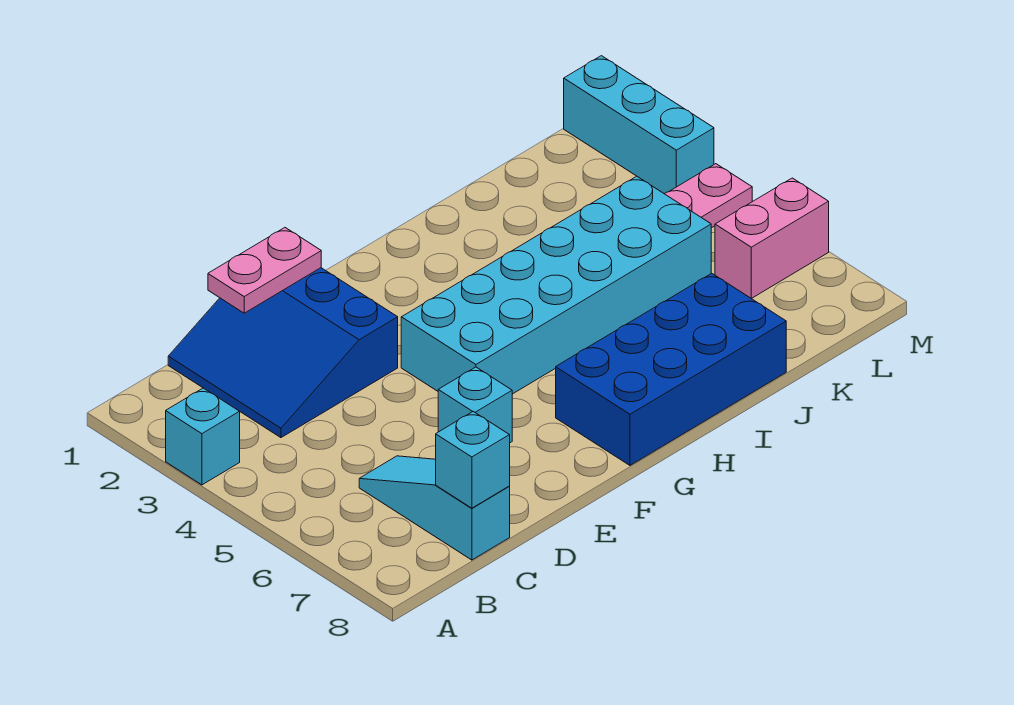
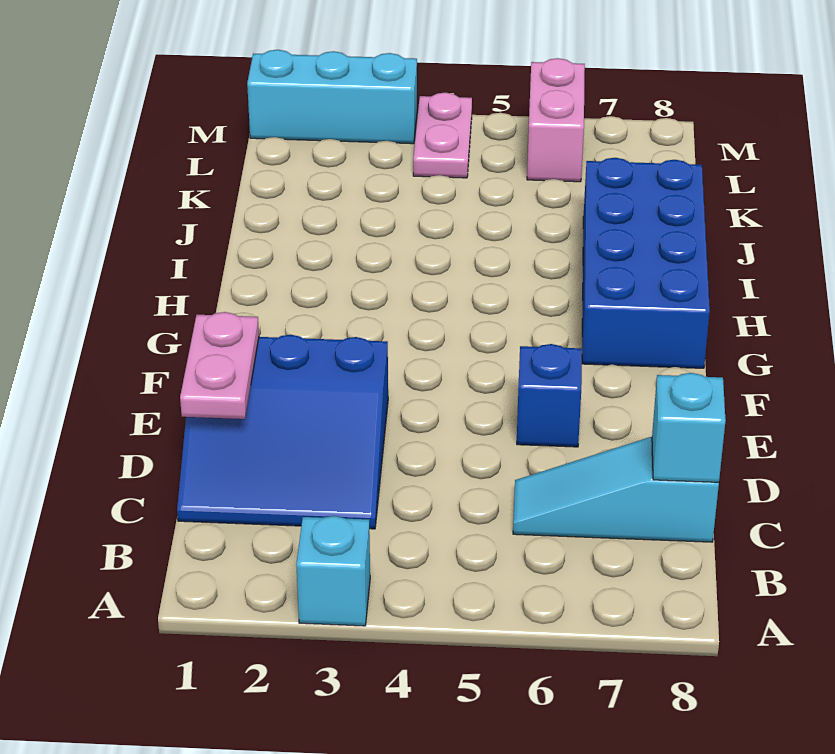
cyan 1x1 brick [438,367,512,443] -> blue 1x1 brick [517,344,582,447]
cyan 2x6 brick [401,176,711,394] -> none

